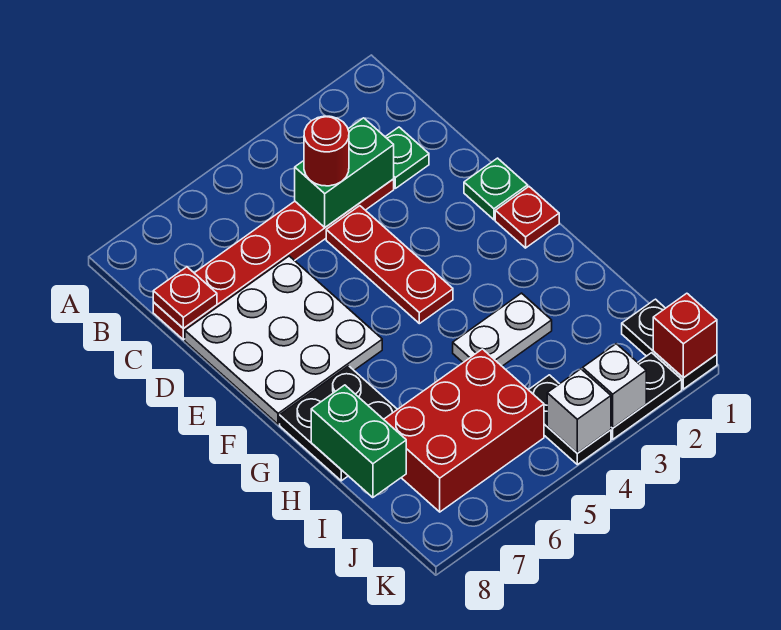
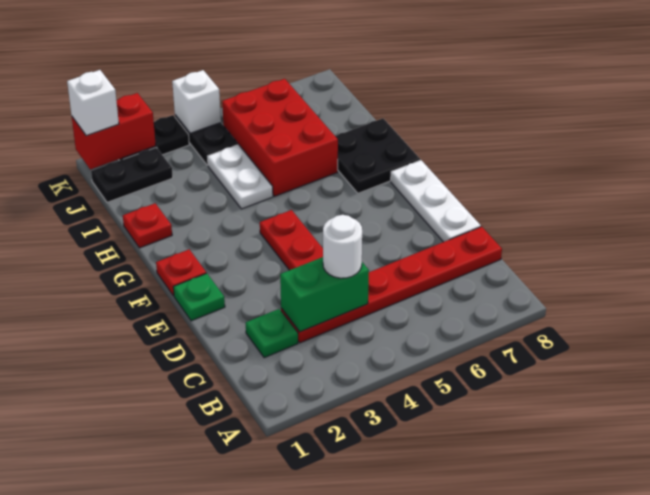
red 1x1 round brick [304,116,349,186] -> white 1x1 round brick [323,215,362,278]
red 1x1 plate [153,267,217,328] -> red 1x1 plate moved to [123,203,172,248]
white 3x3 plate [185,256,382,424] -> white 1x3 plate [391,160,481,242]
white 1x2 plate [453,293,552,366] -> white 1x2 plate turned to [208,145,273,209]
green 1x2 brick [311,385,406,498] -> none
red 2x3 brick [384,349,544,512] -> red 2x3 brick turned to [222,79,338,196]
black 1x2 plate [622,299,717,389] -> black 1x2 plate turned to [91,147,173,202]
red 1x1 brick [653,293,717,378] -> red 1x2 brick [72,93,156,169]
white 1x1 brick [583,344,646,428] -> white 1x1 brick moved to [67,70,119,136]

